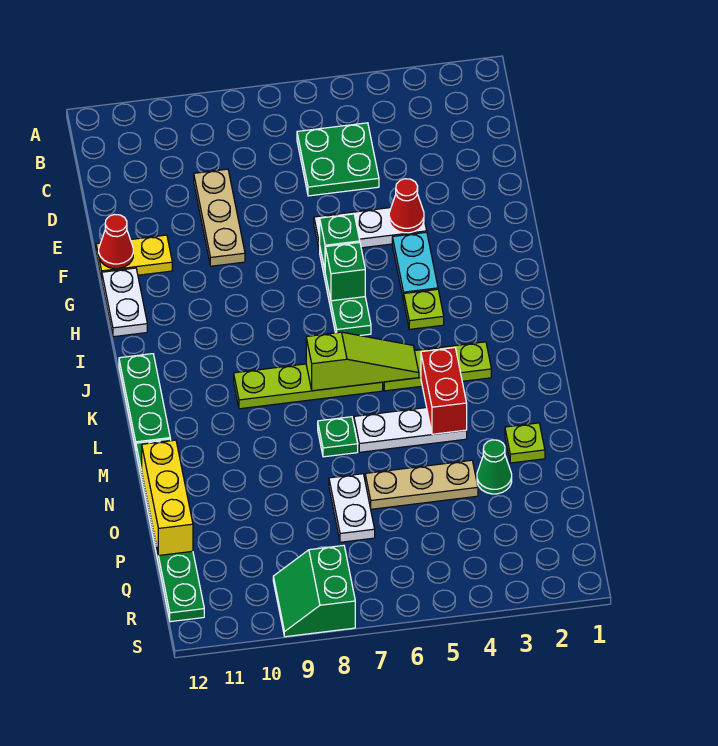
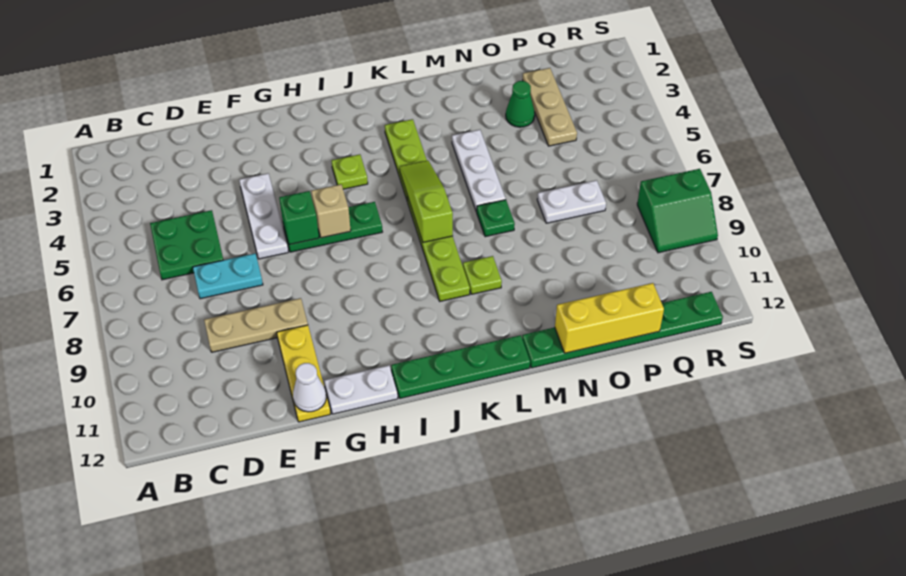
red 1x1 cone [389,179,424,233] -> none
yellow 1x2 plate [96,235,172,279] -> yellow 1x3 plate [277,325,330,422]
red 1x1 cone [99,215,133,269] -> white 1x1 cone [293,363,326,412]
cyan 1x2 plate [392,232,438,301] -> cyan 1x2 plate moved to [193,254,263,299]
green 1x1 brick [325,242,365,301] -> tan 1x1 brick [311,184,351,238]
green 1x3 plate [119,354,170,449] -> green 1x4 plate [391,335,530,398]
red 1x2 brick [421,348,467,434] -> none
lime 1x1 plate [505,423,545,463] -> lime 1x1 plate moved to [463,256,502,294]
tan 1x3 plate [365,460,478,509] -> tan 1x3 plate moved to [523,68,577,146]

